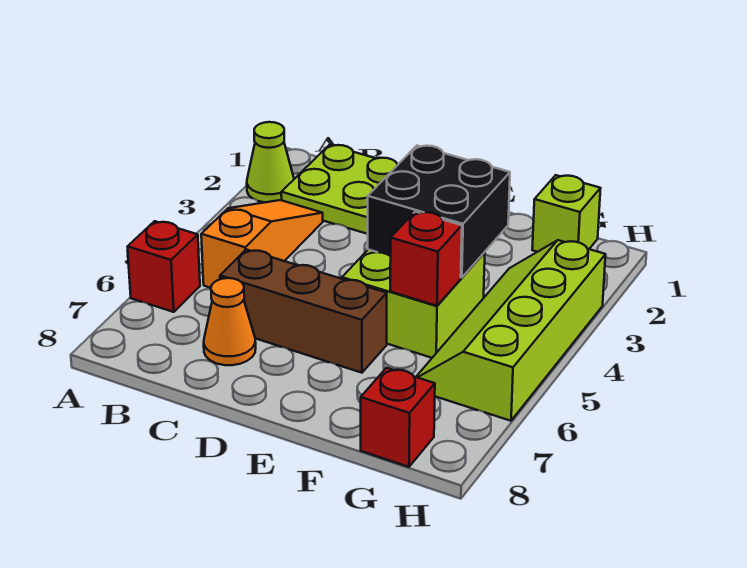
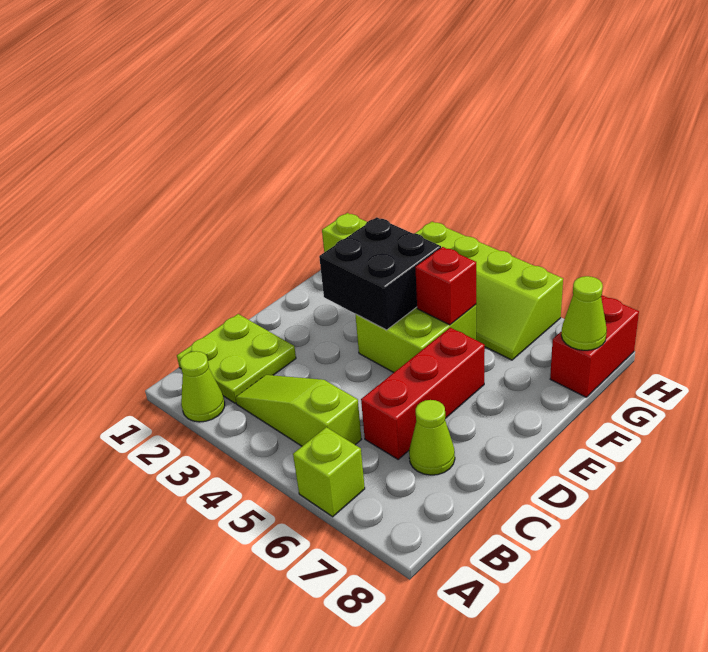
red 1x1 brick [127,221,200,312] -> lime 1x1 brick [293,427,365,517]
orange 1x3 slope [201,200,323,288] -> lime 1x3 slope [235,375,362,446]
brown 1x3 brick [220,249,387,373] -> red 1x3 brick [361,328,485,459]
orange 1x1 cone [204,278,256,365] -> lime 1x1 cone [409,400,455,475]
red 1x1 brick [361,368,435,467] -> red 1x2 brick [550,295,639,397]
none -> lime 1x1 cone [561,276,607,350]

